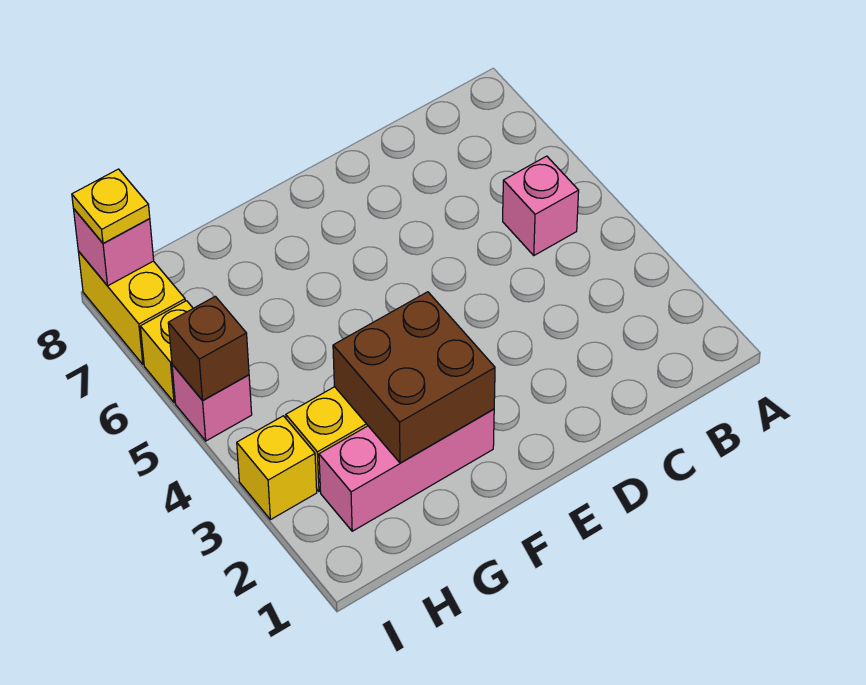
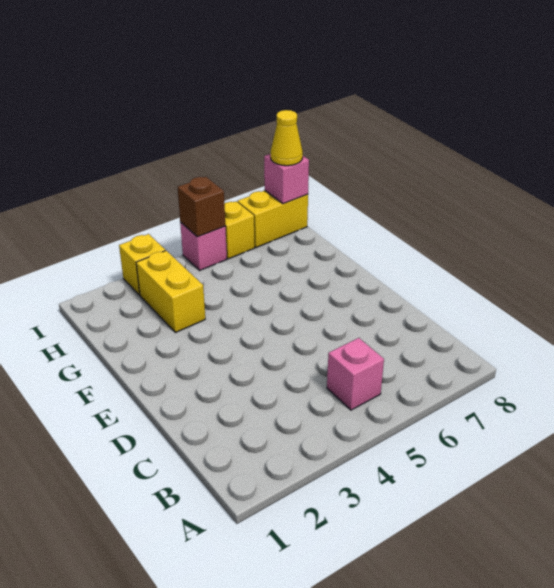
pink 1x3 brick [319,409,494,531] -> none
brown 2x2 brick [333,292,495,463] -> none
yellow 1x1 plate [72,169,150,243] -> yellow 1x1 cone [271,110,303,166]

